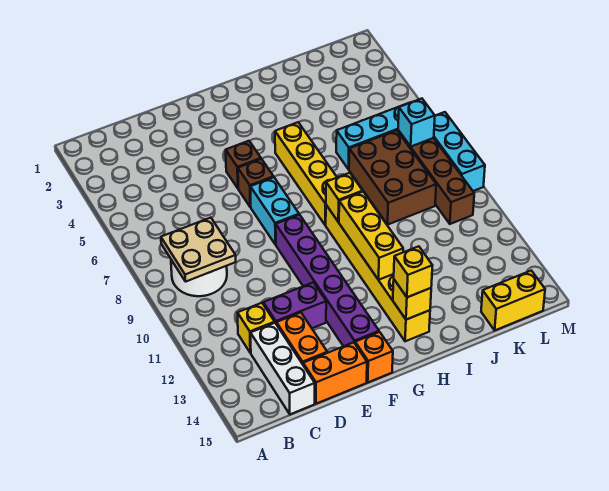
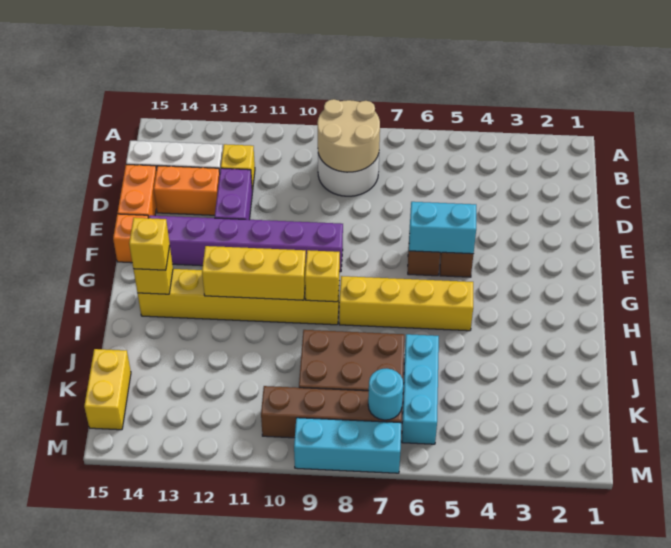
tan 2x2 plate [161,218,236,282] -> tan 2x2 round brick [317,99,380,172]
cyan 1x2 brick [250,177,299,245] -> cyan 1x2 brick moved to [409,202,476,254]
cyan 1x1 brick [398,99,435,146] -> cyan 1x1 round brick [368,368,403,420]

